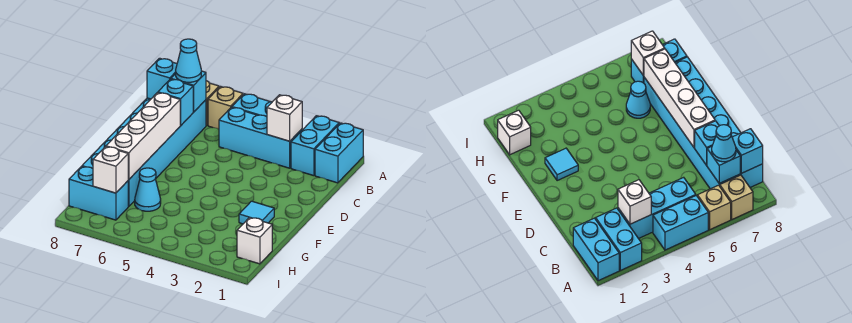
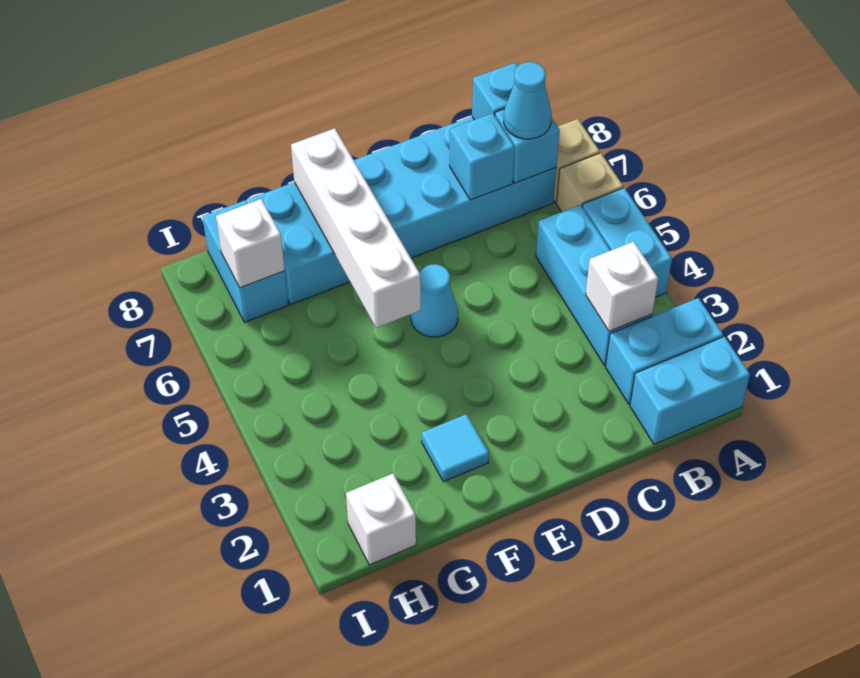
white 1x4 brick [106,93,181,180] -> white 1x4 brick turned to [291,128,421,328]
cyan 1x1 cone [135,168,161,211] -> cyan 1x1 cone moved to [411,264,458,337]

